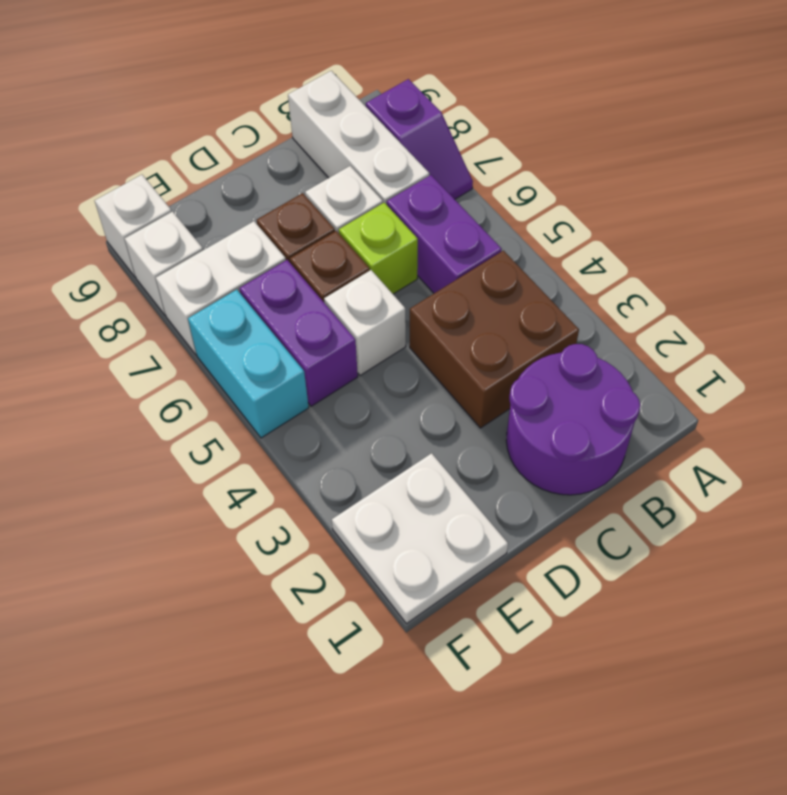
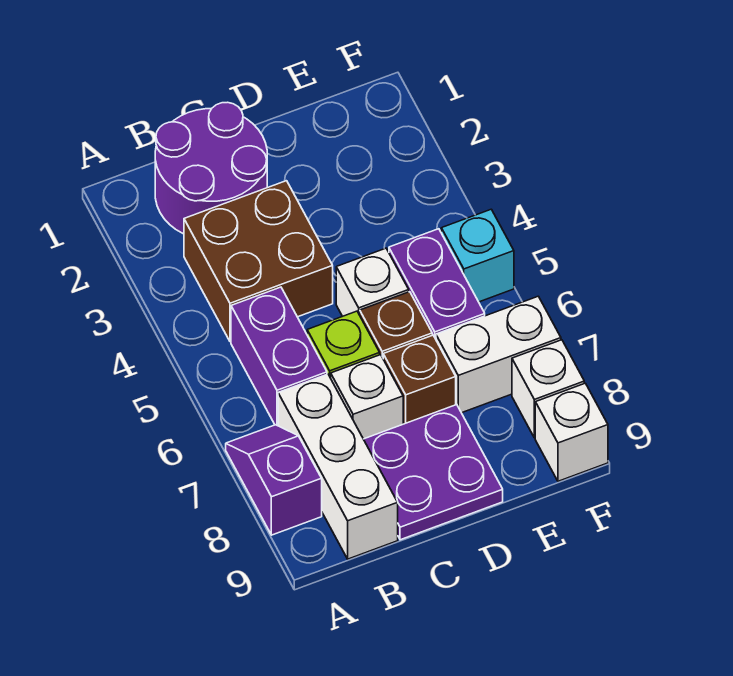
none -> purple 2x2 plate [364,405,503,540]
white 2x2 plate [332,453,508,624] -> none
cyan 1x2 brick [188,290,309,438] -> cyan 1x1 brick [441,209,514,302]

